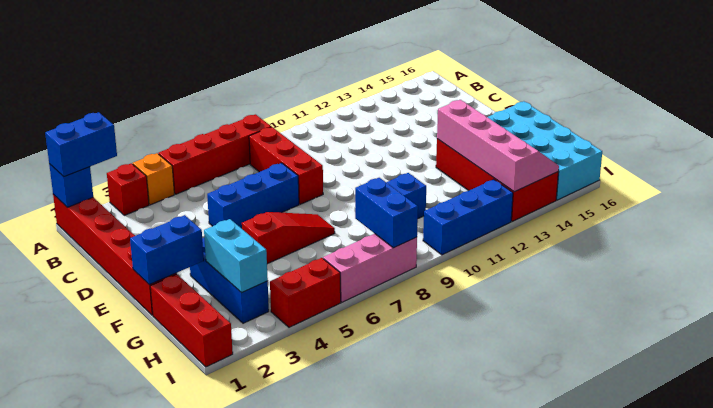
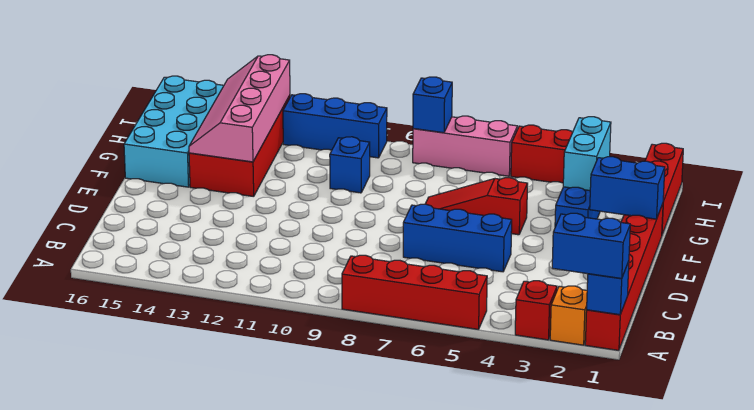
orange 1x1 brick [133,153,174,205] -> orange 1x1 brick moved to [550,286,587,345]
red 1x3 brick [249,127,323,204] -> none
blue 1x2 brick [355,178,418,248] -> blue 1x1 brick [413,77,452,133]

